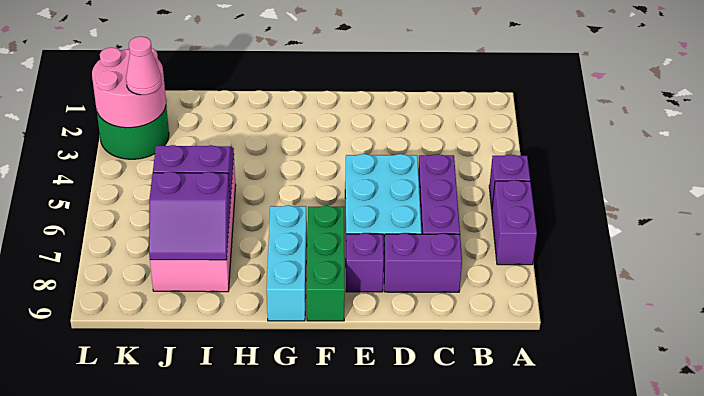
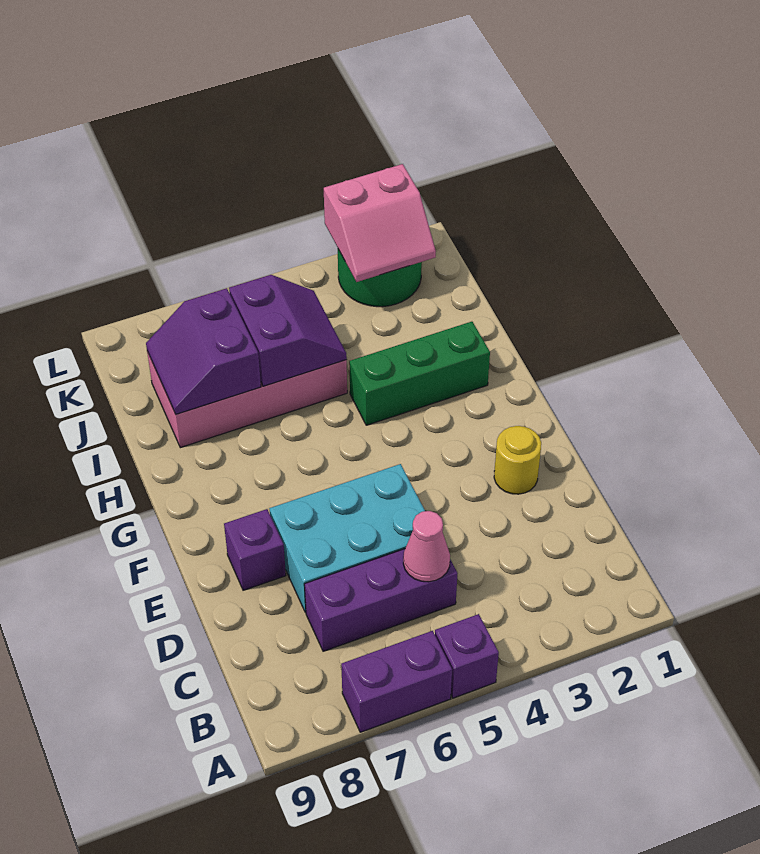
purple 1x2 brick [384,233,462,292] -> none
none -> yellow 1x1 round brick [494,426,541,494]
green 1x3 brick [307,206,345,321] -> green 1x3 brick moved to [349,322,490,425]
cyan 1x3 brick [267,205,307,321] -> none
pink 2x2 round brick [92,48,166,128] -> pink 2x2 slope [324,164,436,282]
pink 1x1 cone [126,37,161,95] -> pink 1x1 cone moved to [403,511,450,582]

